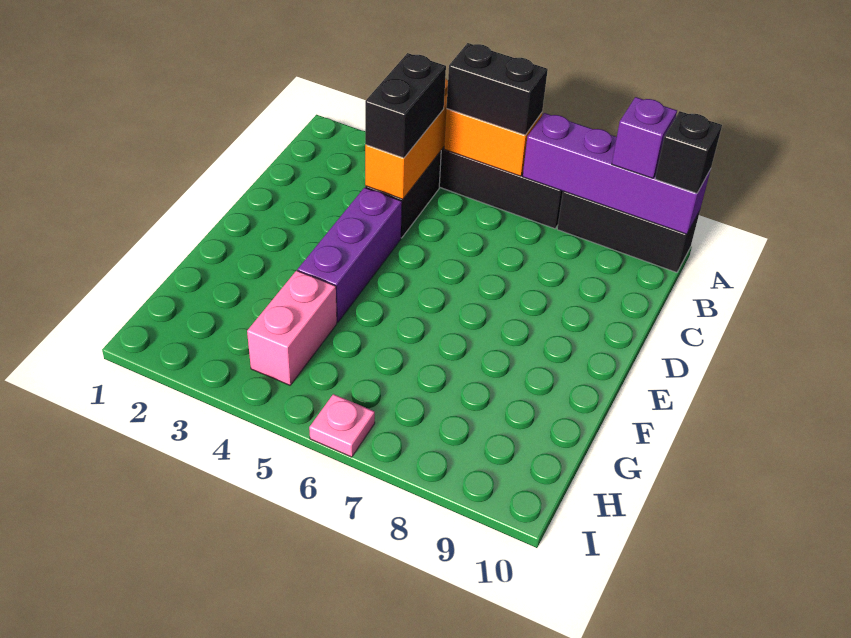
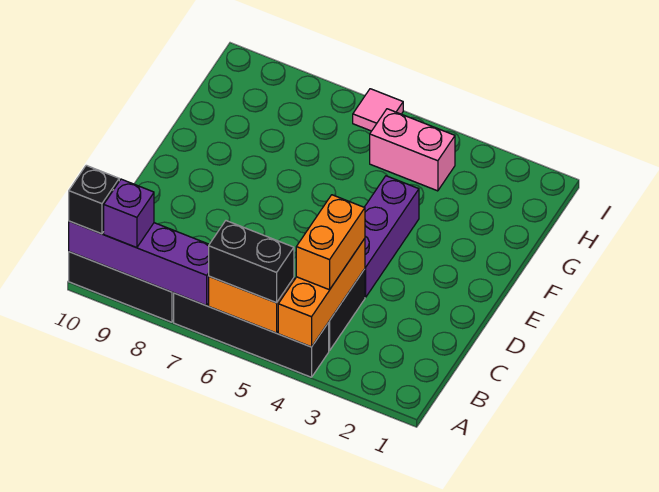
black 1x2 brick [365,53,446,158] -> orange 1x2 brick [296,195,365,290]
pink 1x2 brick [247,270,337,385] -> pink 1x2 brick turned to [370,109,455,191]
pink 1x1 plate [309,394,375,457] -> pink 1x1 tile [353,89,403,131]

